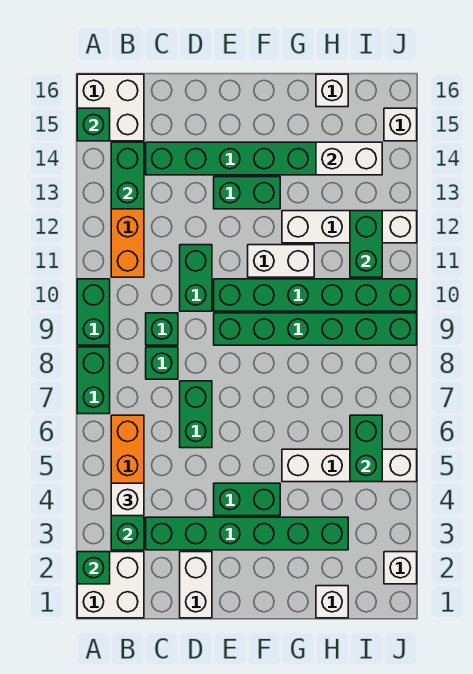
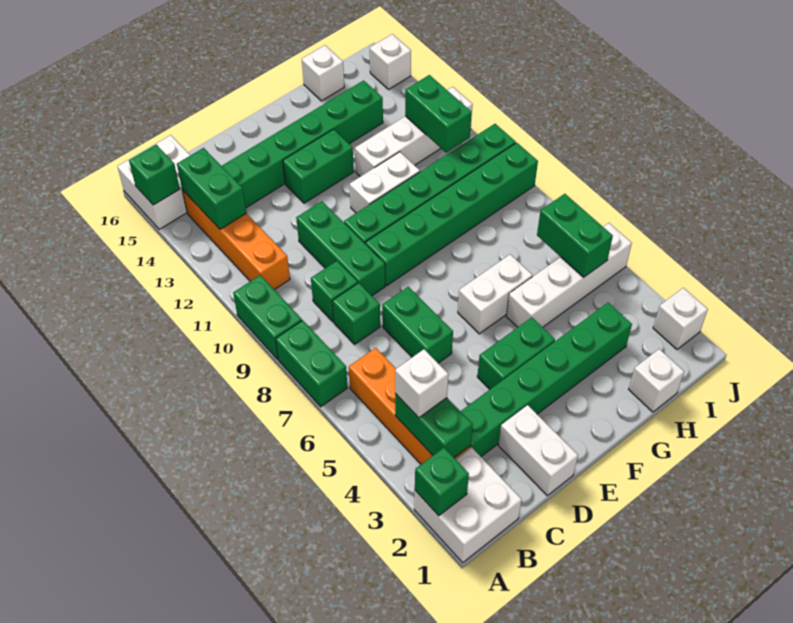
green 1x2 brick [180,245,212,311] -> green 1x3 brick [296,201,385,296]
white 1x2 brick [316,142,382,175] -> white 1x2 brick moved to [458,254,533,334]

